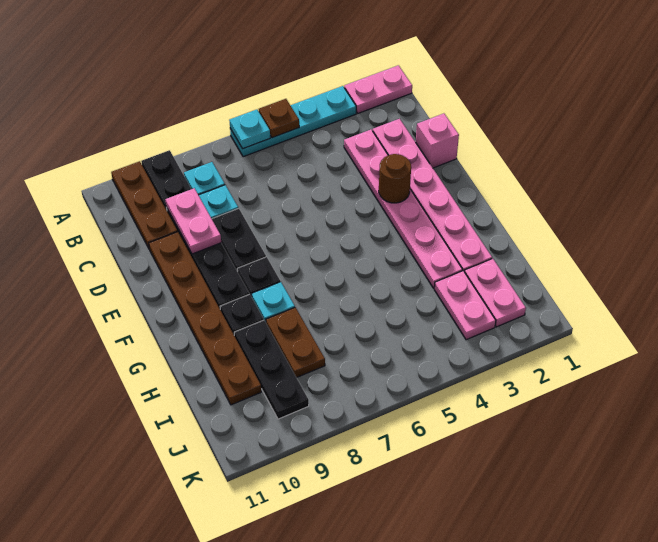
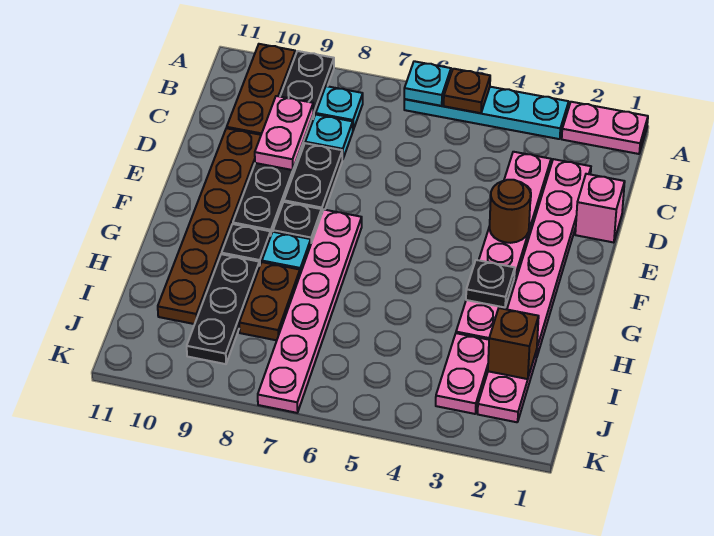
none -> pink 1x6 plate [258,210,362,413]
none -> black 1x1 plate [466,260,515,307]
none -> brown 1x1 brick [488,308,539,379]

